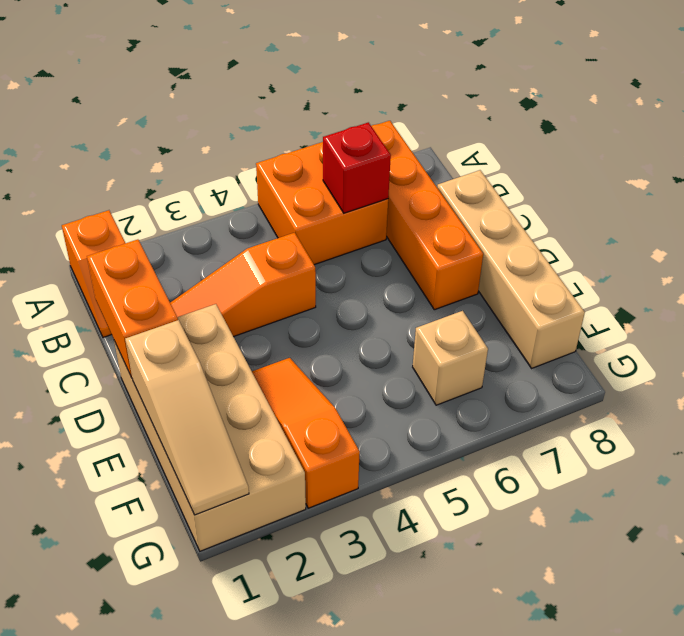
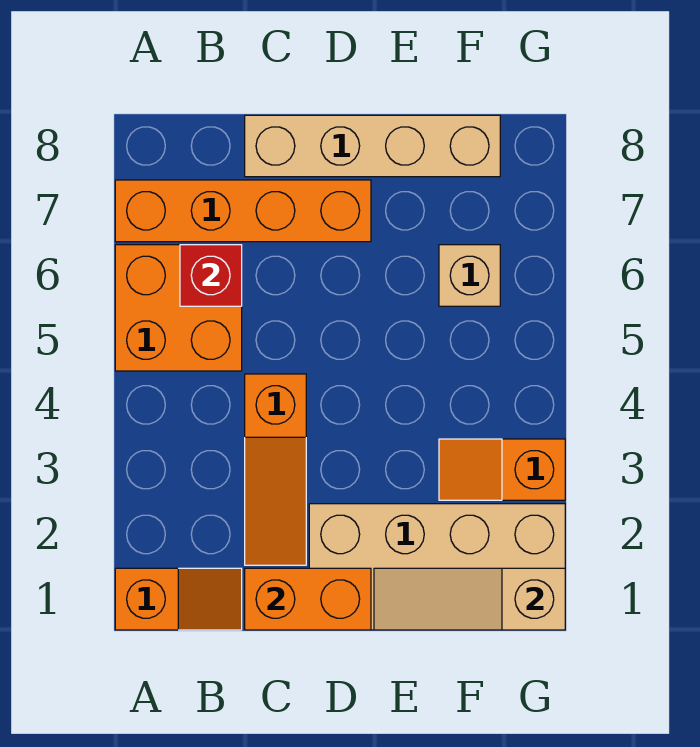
tan 1x3 slope [125,320,249,515] -> tan 1x3 slope turned to [374,568,565,630]
orange 1x3 slope [252,358,360,508] -> orange 1x2 slope [439,439,565,500]

